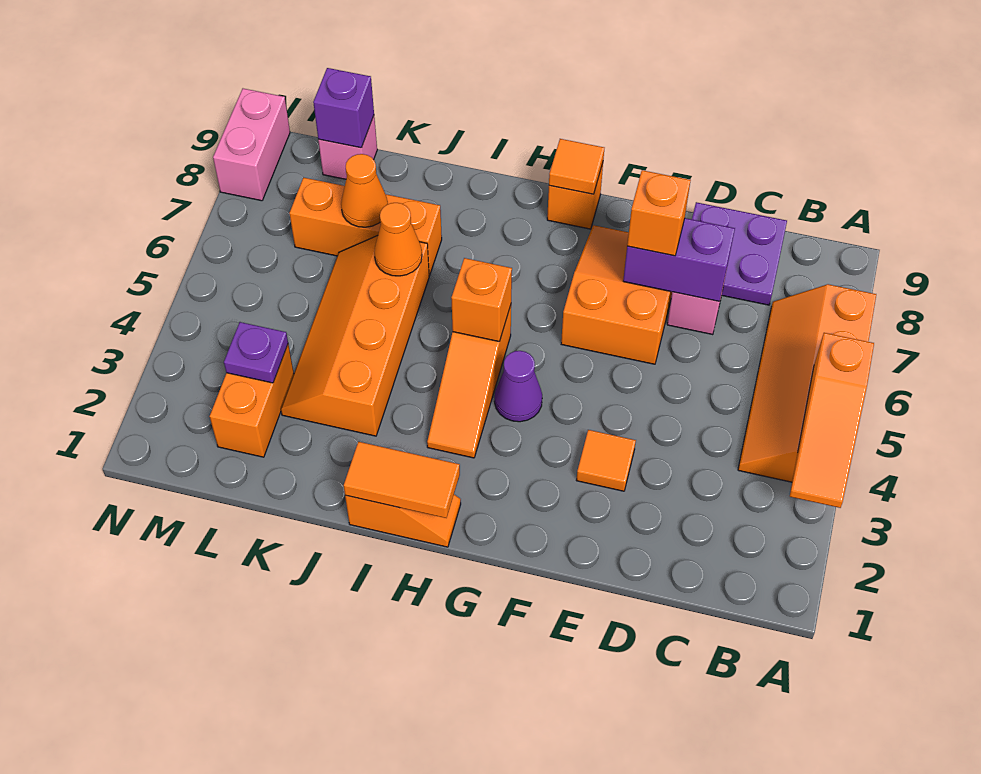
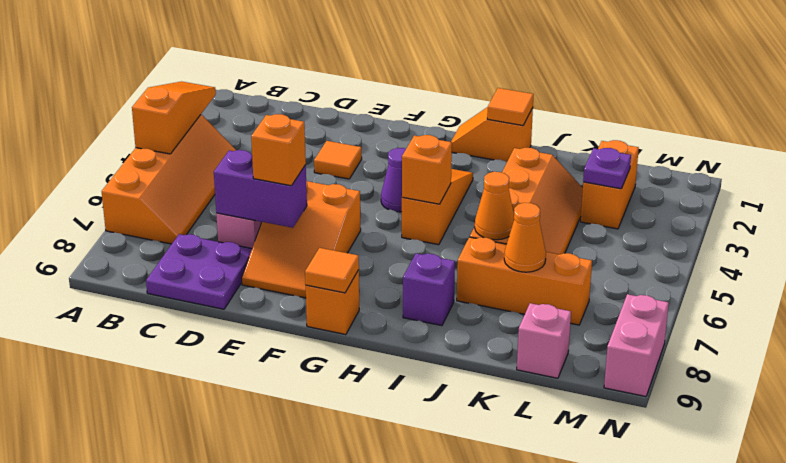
orange 1x2 tile [344,442,460,518] -> orange 1x1 tile [487,88,534,126]
purple 1x1 brick [313,68,374,148] -> purple 1x1 brick moved to [403,253,455,326]

